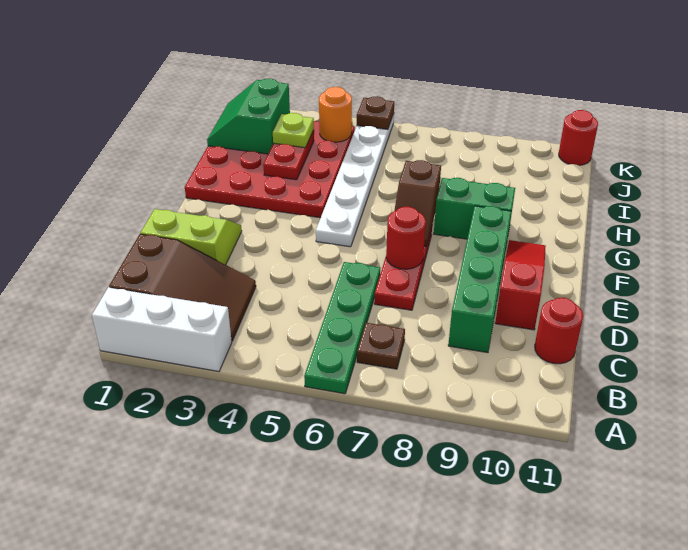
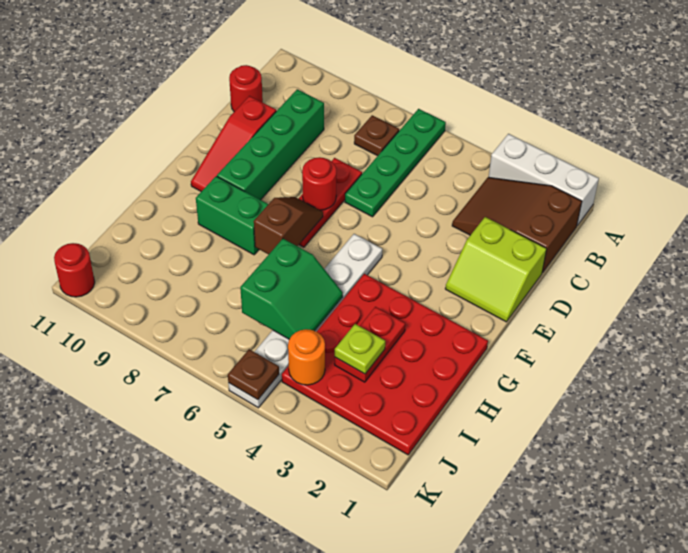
green 2x2 slope [207,79,290,154] -> green 2x2 slope moved to [240,239,343,339]

